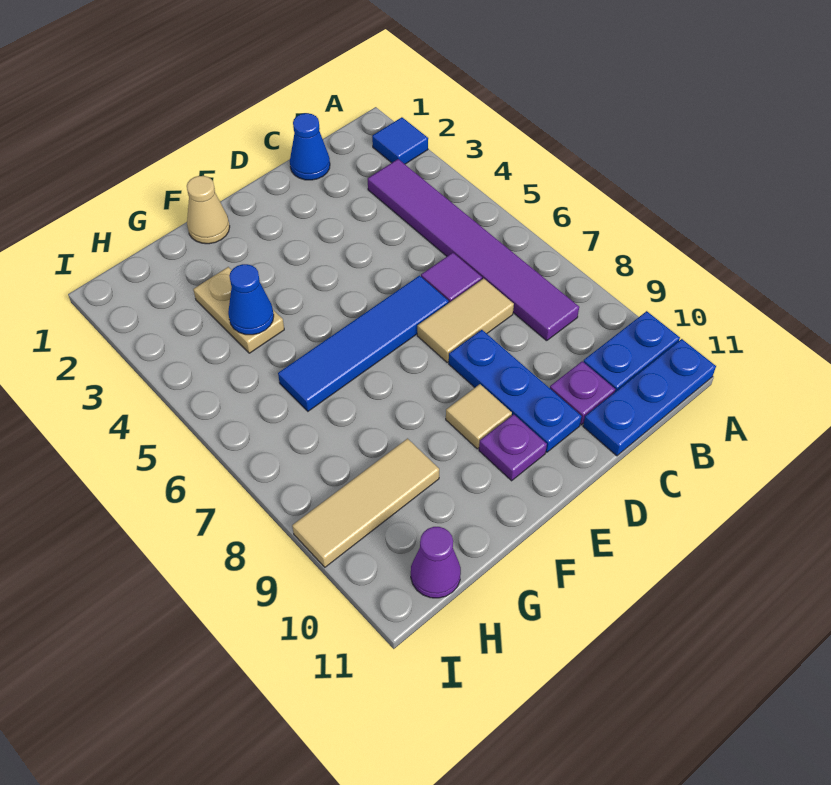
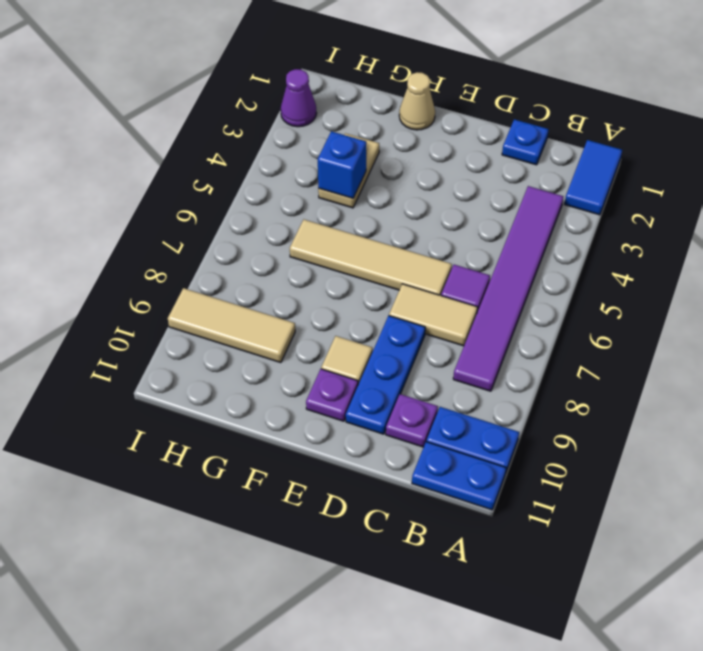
blue 1x1 tile [372,117,428,164] -> blue 1x2 tile [565,140,622,215]
blue 1x3 plate [583,339,716,456] -> blue 1x2 plate [412,442,506,510]
blue 1x1 cone [290,113,330,180] -> blue 1x1 plate [502,119,549,165]
blue 1x4 tile [278,276,449,411] -> tan 1x4 tile [290,220,452,295]
blue 1x1 cone [228,264,274,335] -> blue 1x1 brick [318,131,366,198]
purple 1x1 cone [411,527,461,598] -> purple 1x1 cone moved to [281,69,317,127]

